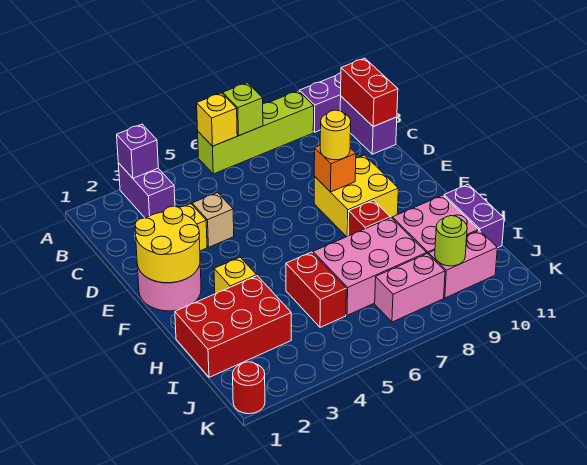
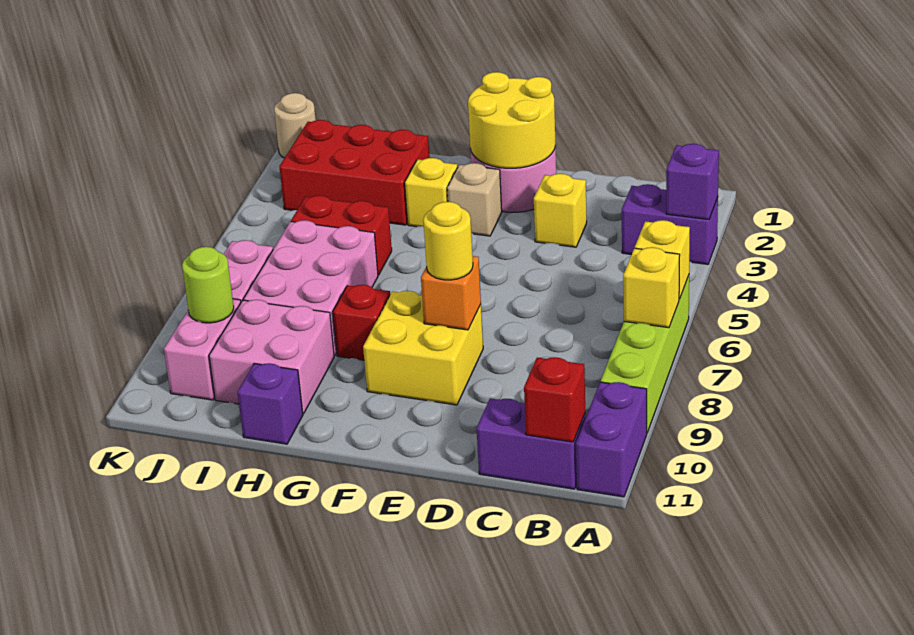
lime 1x1 brick [223,83,263,136] -> yellow 1x1 brick [623,247,680,328]
red 1x2 brick [341,58,398,127] -> red 1x1 brick [524,357,585,442]
tan 1x1 brick [192,193,234,247] -> tan 1x1 brick moved to [447,163,502,236]
red 2x3 brick [175,276,291,377] -> red 2x3 brick turned to [279,120,430,225]
purple 1x2 brick [444,184,504,248] -> purple 1x1 brick [237,363,303,444]
red 1x1 round brick [233,362,265,414] -> tan 1x1 round brick [274,93,316,158]

